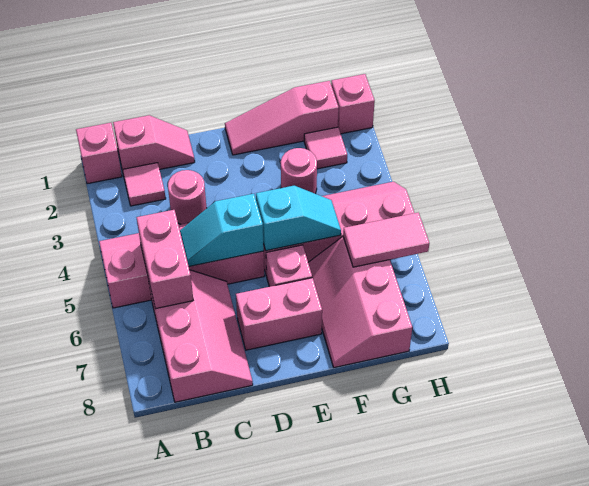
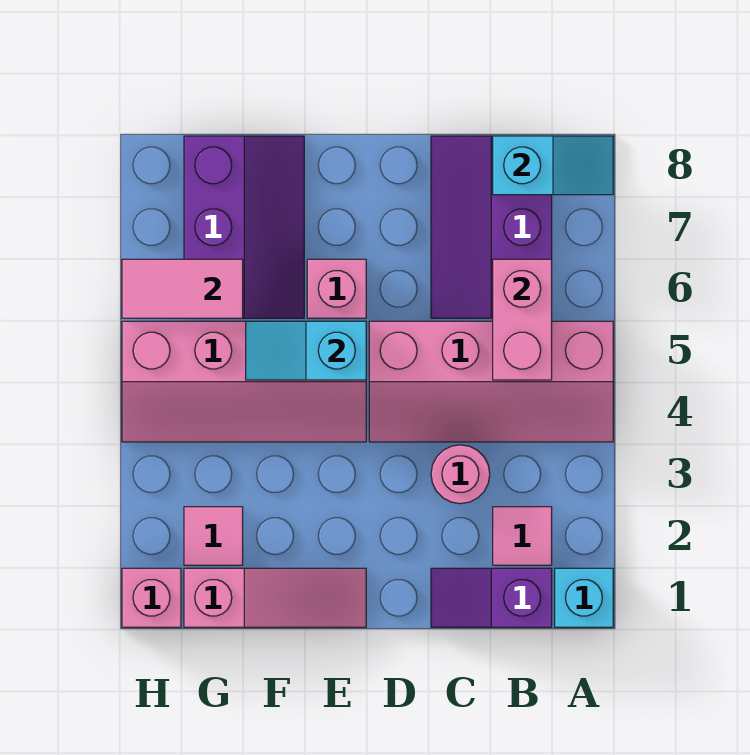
pink 1x1 brick [76,123,122,184] -> cyan 1x1 brick [555,568,613,627]
pink 1x2 slope [113,115,195,171] -> purple 1x2 slope [431,568,552,627]
pink 2x3 slope [149,270,253,402] -> purple 2x3 slope [431,136,552,318]
cyan 1x2 slope [180,194,264,266] -> cyan 1x2 slope moved to [493,136,613,195]
pink 1x2 brick [236,278,322,350] -> none
pink 1x1 round brick [281,148,317,194] -> none
pink 2x3 slope [308,237,412,368] -> purple 2x3 slope [184,136,304,318]

